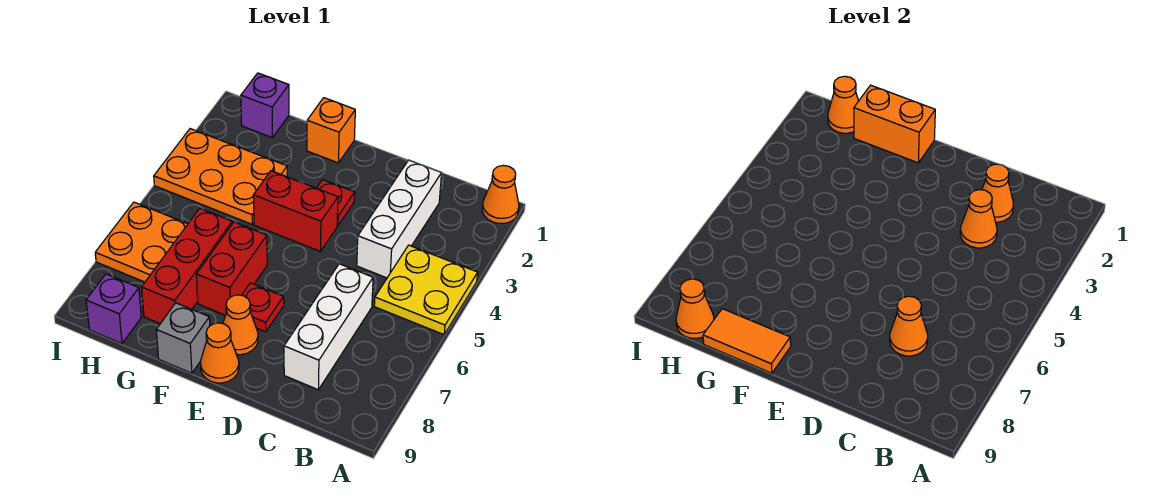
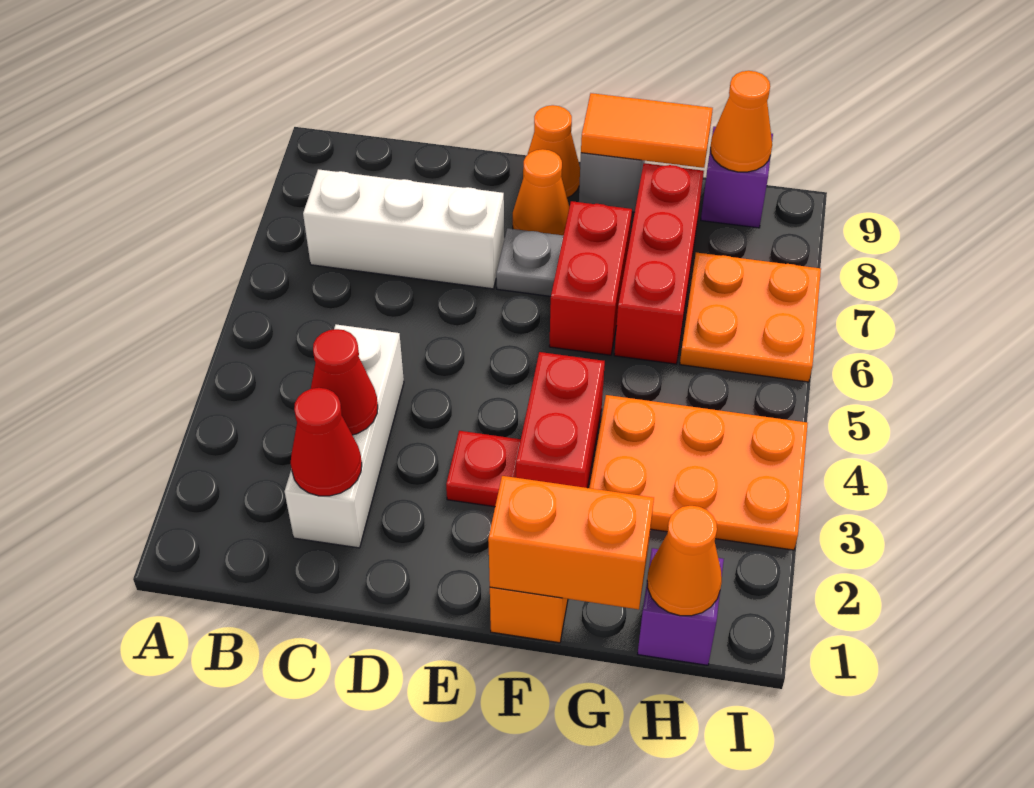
orange 1x1 cone [482,165,519,224] -> none
yellow 2x2 plate [374,245,478,335] -> none
orange 1x1 cone [982,164,1013,222] -> red 1x1 cone [291,388,362,496]
orange 1x1 cone [960,190,997,248] -> red 1x1 cone [311,329,378,435]
white 1x3 brick [284,264,373,390] -> white 1x3 brick turned to [303,169,504,289]
orange 1x1 cone [890,296,928,356] -> none
red 1x2 brick [253,171,338,251] -> red 1x2 brick turned to [516,352,605,488]
red 1x1 plate [242,283,284,332] -> grey 1x1 plate [496,228,564,296]

